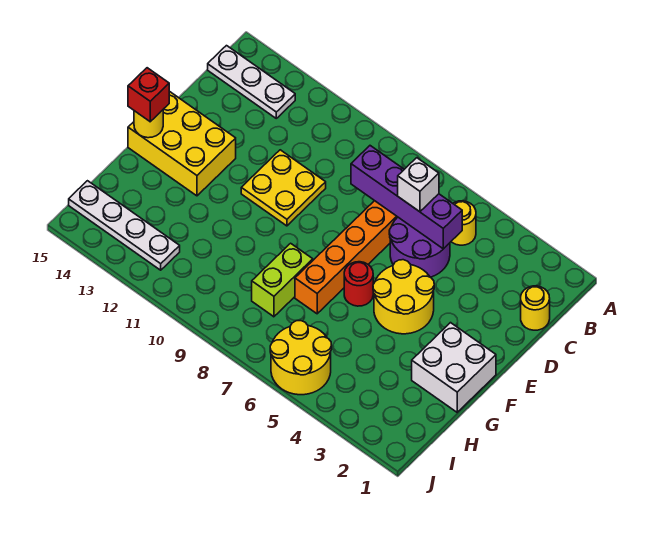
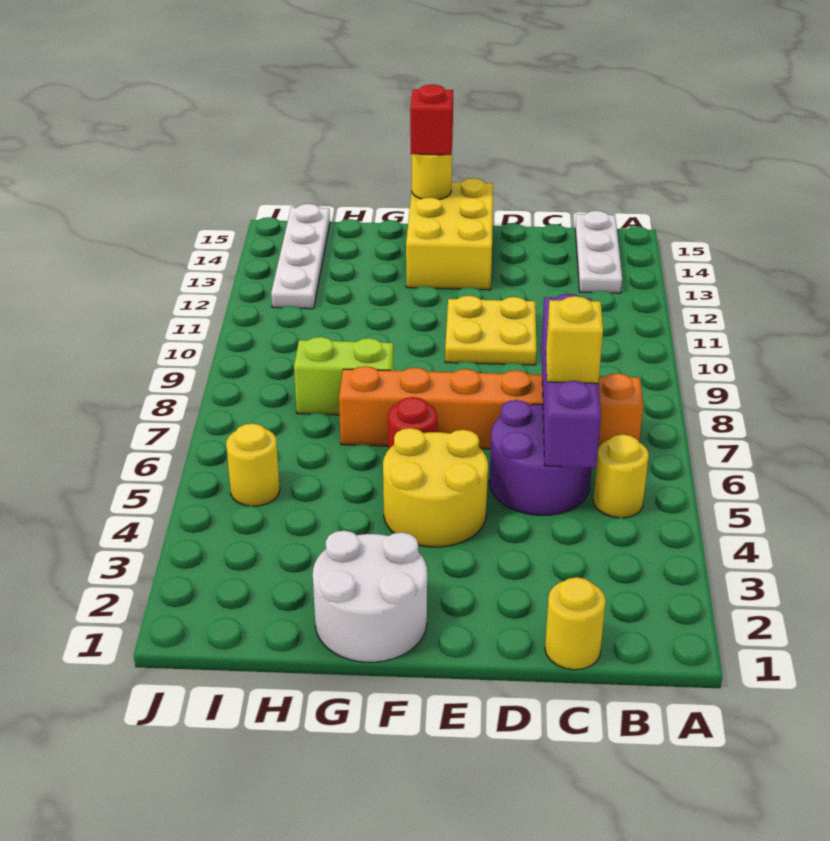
white 1x1 brick [398,158,439,212] -> yellow 1x1 brick [546,296,603,383]
white 2x2 brick [412,323,496,412] -> white 2x2 round brick [313,531,427,662]
yellow 2x2 round brick [270,321,332,395] -> yellow 1x1 round brick [226,423,280,506]

